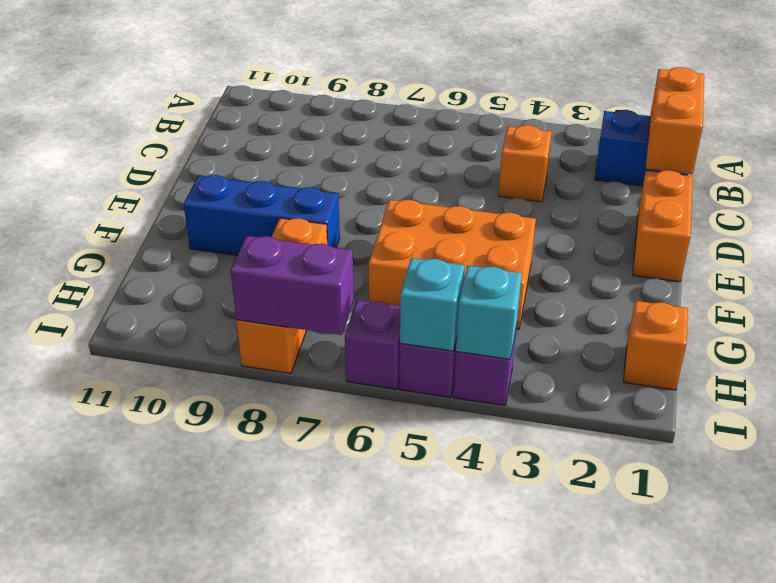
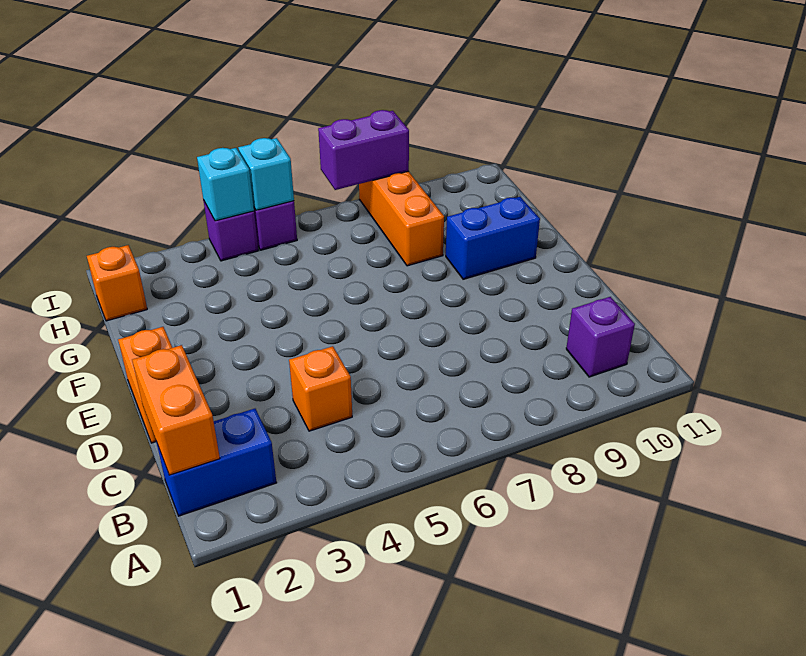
orange 2x3 brick [369,200,536,329] -> none
blue 1x3 brick [184,175,340,255] -> blue 1x2 brick [446,197,540,279]
purple 1x1 brick [345,300,400,389] -> purple 1x1 brick moved to [566,297,635,377]

